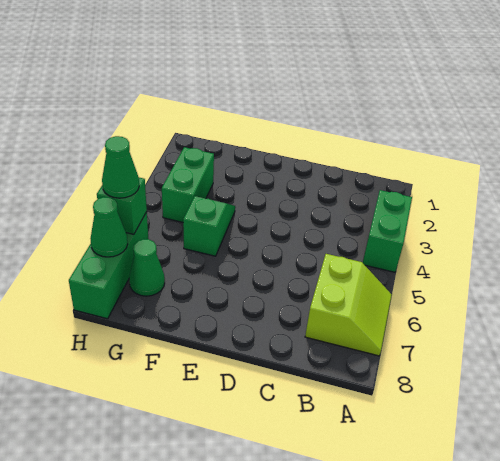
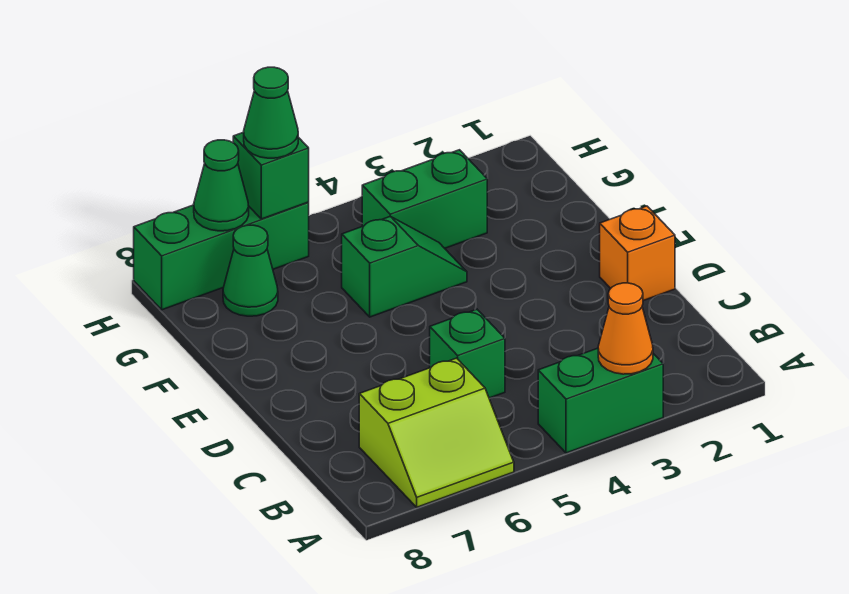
none -> orange 1x1 cone [598,283,653,374]
none -> green 1x1 brick [430,309,505,398]
none -> orange 1x1 brick [600,206,675,301]

